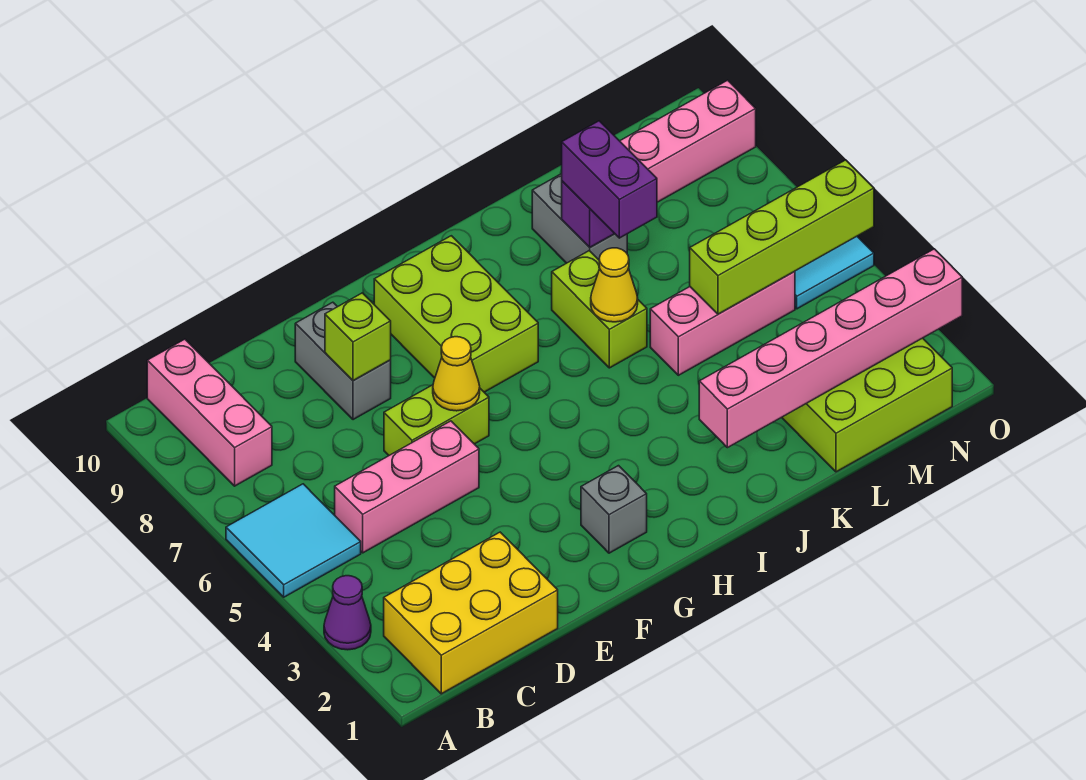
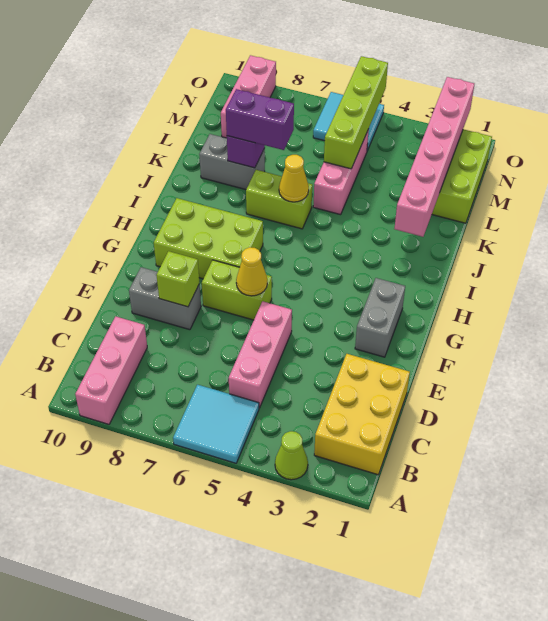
purple 1x1 cone [324,576,371,650] -> lime 1x1 cone [275,431,308,480]
pink 1x3 brick [147,339,272,486] -> pink 1x3 brick turned to [75,316,147,424]
lime 1x2 brick [384,385,489,455] -> lime 1x2 brick turned to [202,260,272,320]
grey 1x1 brick [581,466,647,553] -> grey 1x2 brick [355,278,405,357]

